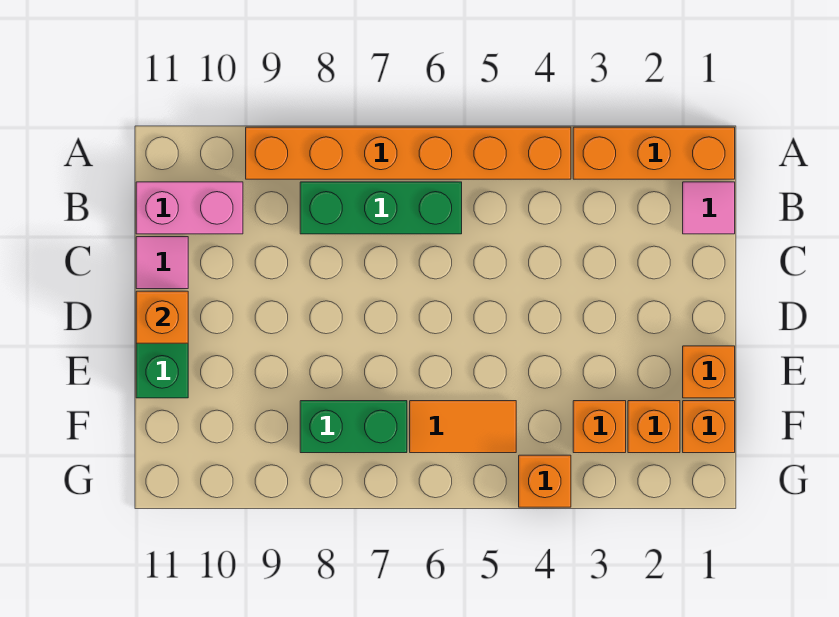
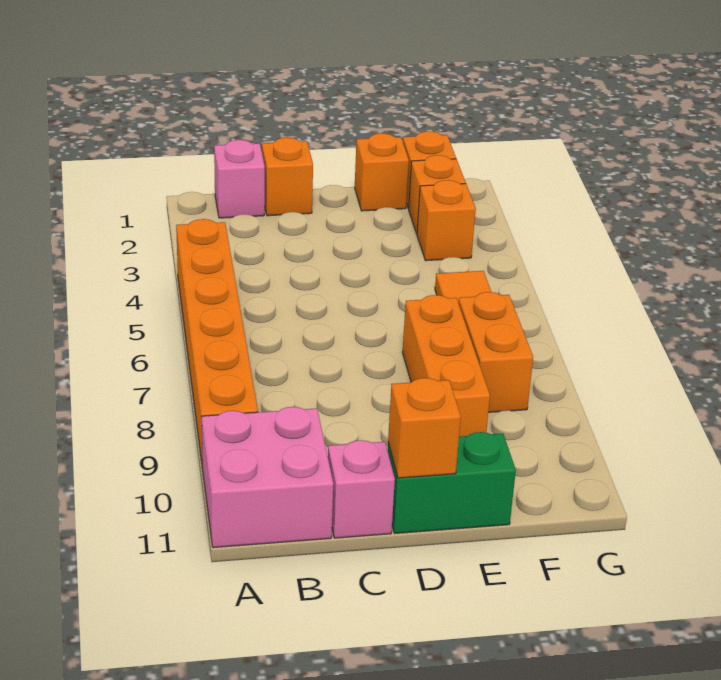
orange 1x3 brick [573,127,735,179] -> orange 1x3 brick moved to [403,295,490,436]
pink 1x1 tile [683,182,735,234] -> pink 1x1 brick [214,140,265,218]
green 1x3 brick [300,182,462,234] -> none
pink 1x2 brick [136,182,243,234] -> pink 2x2 brick [202,407,333,548]
pink 1x1 tile [136,237,188,289] -> pink 1x1 brick [328,440,395,538]
green 1x2 brick [300,401,407,453] -> orange 1x2 brick [458,292,533,412]
orange 1x1 brick [519,455,571,507] -> orange 1x1 brick moved to [262,138,313,216]

